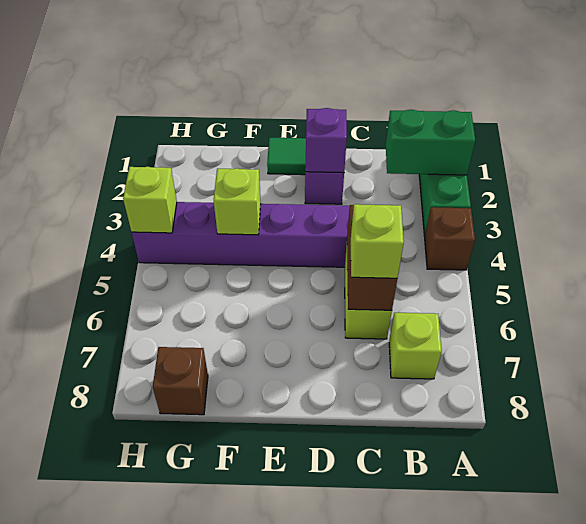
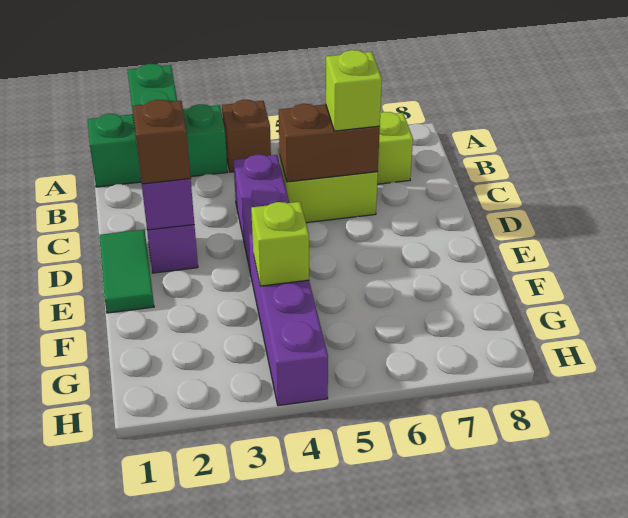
brown 1x1 brick [153,347,208,415] -> brown 1x1 brick moved to [132,100,191,184]
lime 1x1 brick [123,167,177,233] -> none

